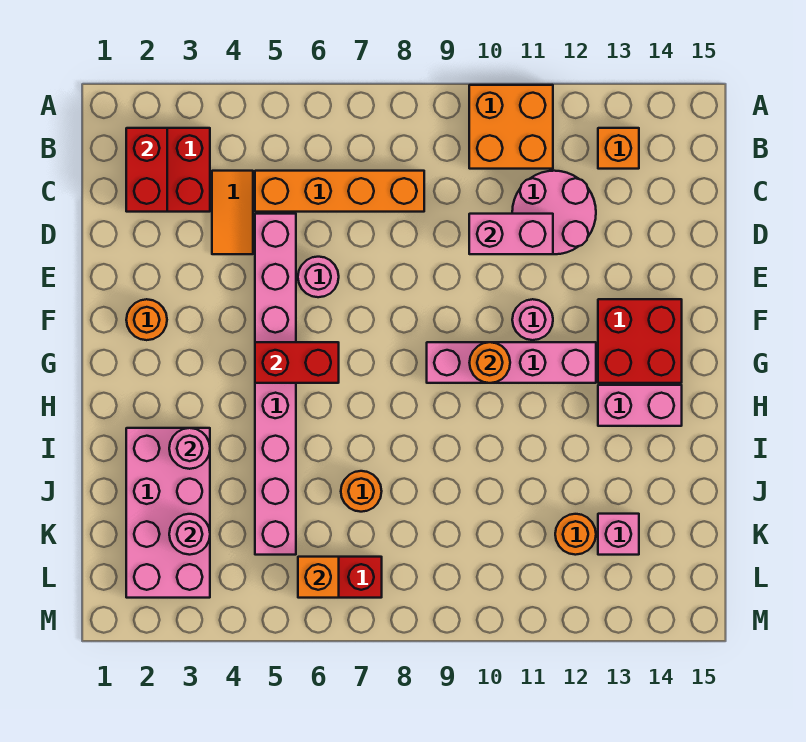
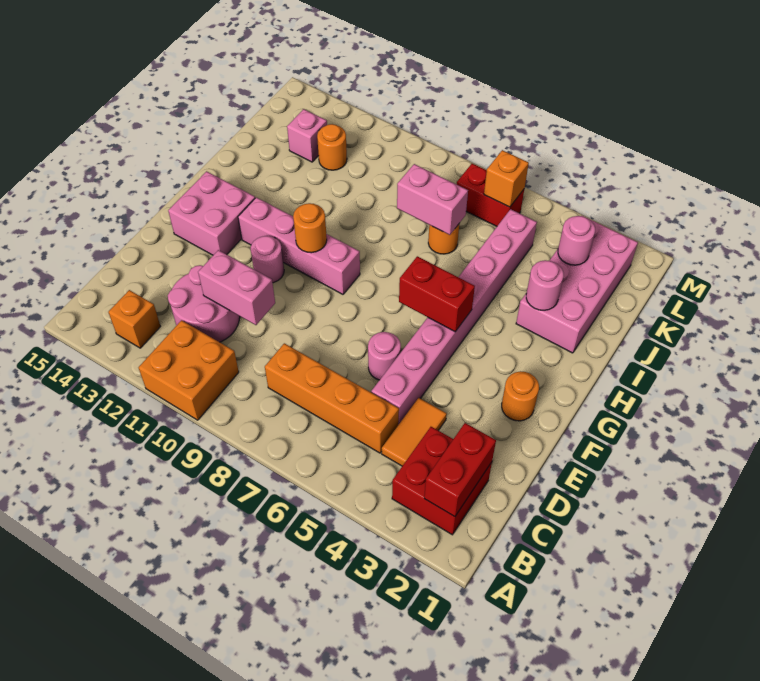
red 2x2 brick [598,299,682,383] -> pink 2x2 brick [168,171,255,255]
pink 1x2 brick [598,385,682,426] -> pink 1x2 brick moved to [397,164,468,235]

